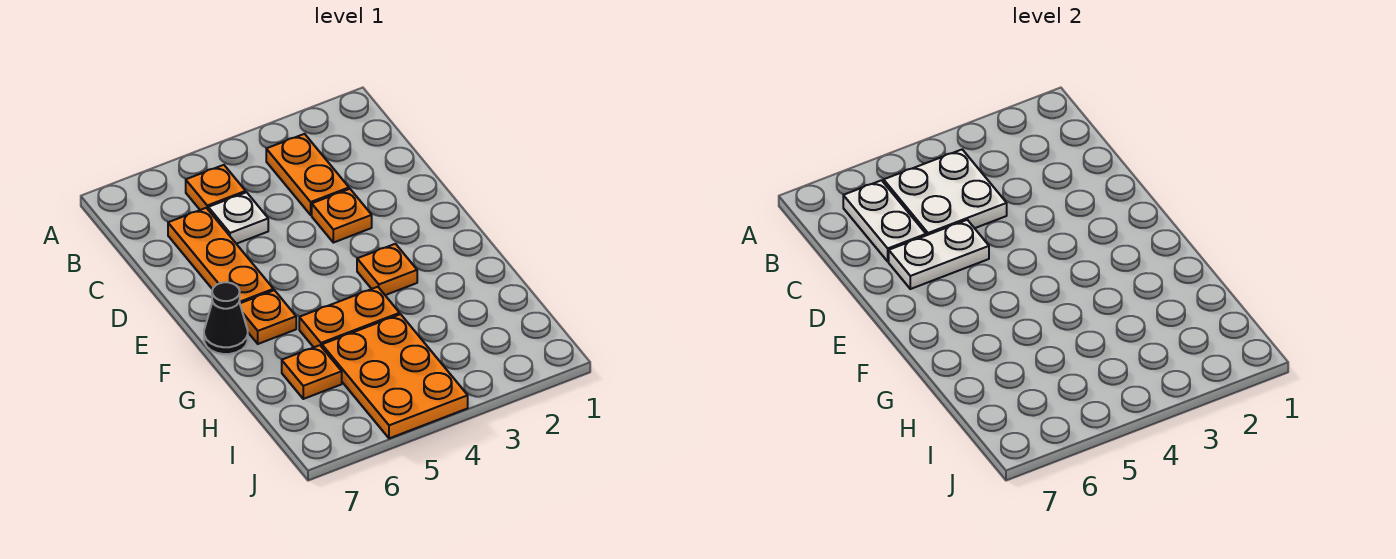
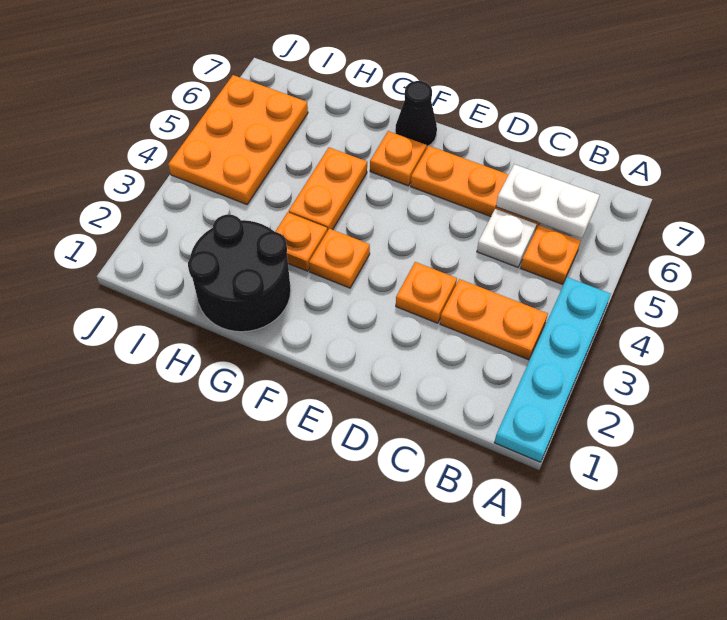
none -> cyan 1x4 plate [494,277,611,462]
white 2x2 plate [884,150,1007,235] -> none
white 1x2 plate [889,220,989,289] -> none
none -> black 2x2 round brick [188,215,291,332]
orange 2x3 plate [322,314,468,438] -> orange 2x3 plate turned to [168,75,308,204]
orange 1x1 plate [282,345,342,399] -> orange 1x1 plate moved to [275,212,327,271]

